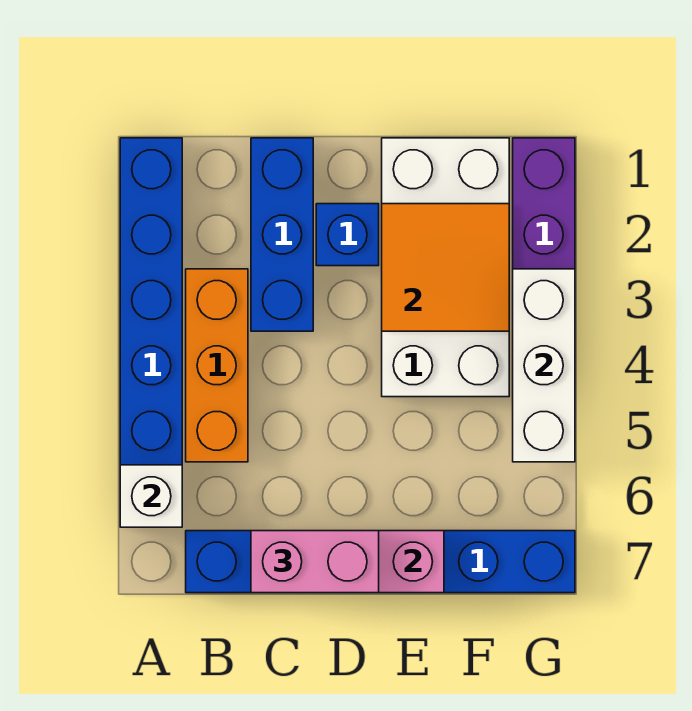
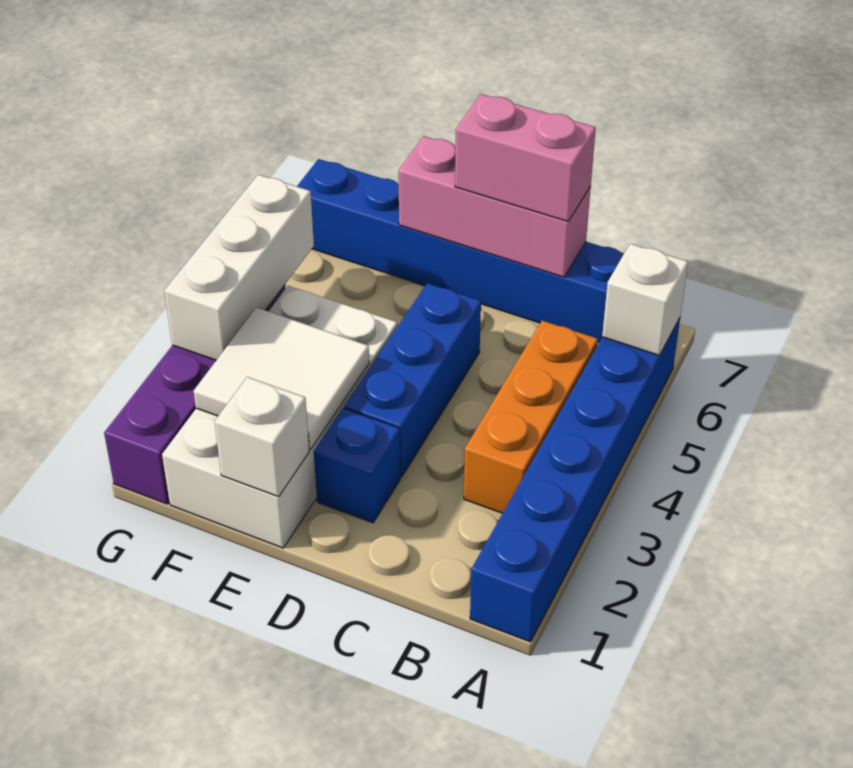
blue 1x3 brick [251,138,313,331] -> blue 1x3 brick moved to [344,283,481,477]
none -> white 1x1 brick [214,377,309,497]
orange 2x2 tile [382,204,509,331] -> white 2x2 tile [194,308,369,449]

